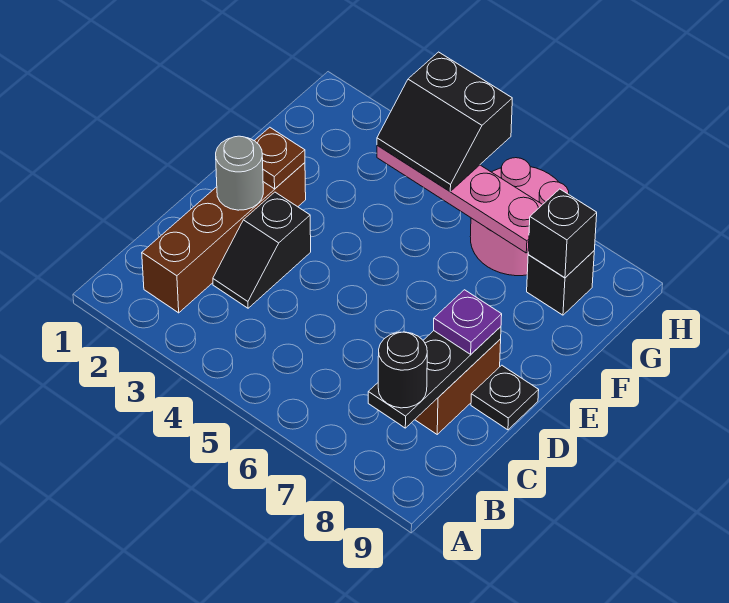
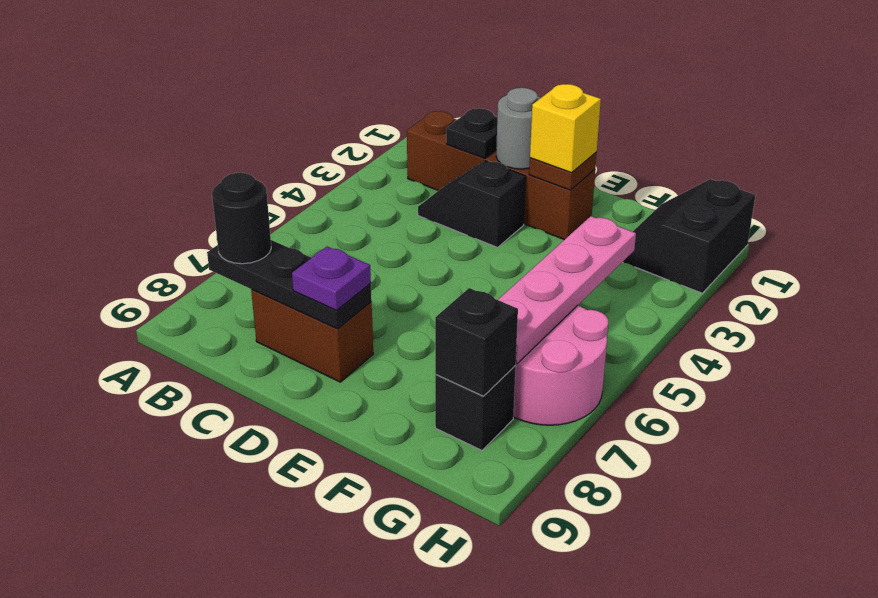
black 1x1 plate [471,365,539,430] -> black 1x1 plate moved to [446,108,497,158]
none -> yellow 1x1 brick [530,84,601,173]
black 2x2 slope [377,52,512,191] -> black 2x2 slope moved to [623,179,756,293]

